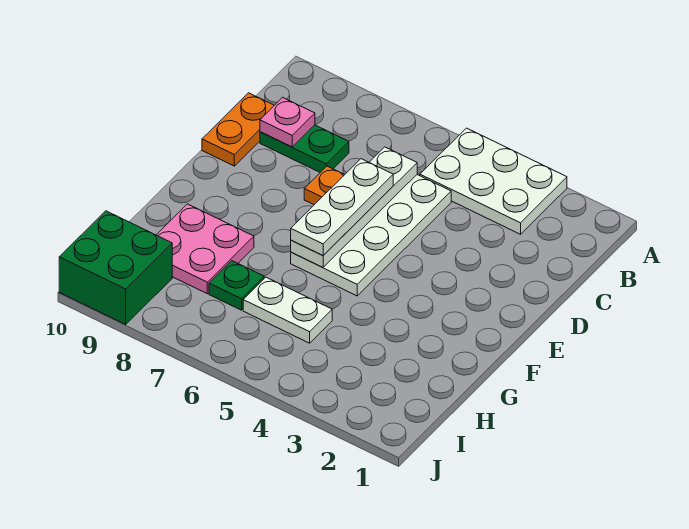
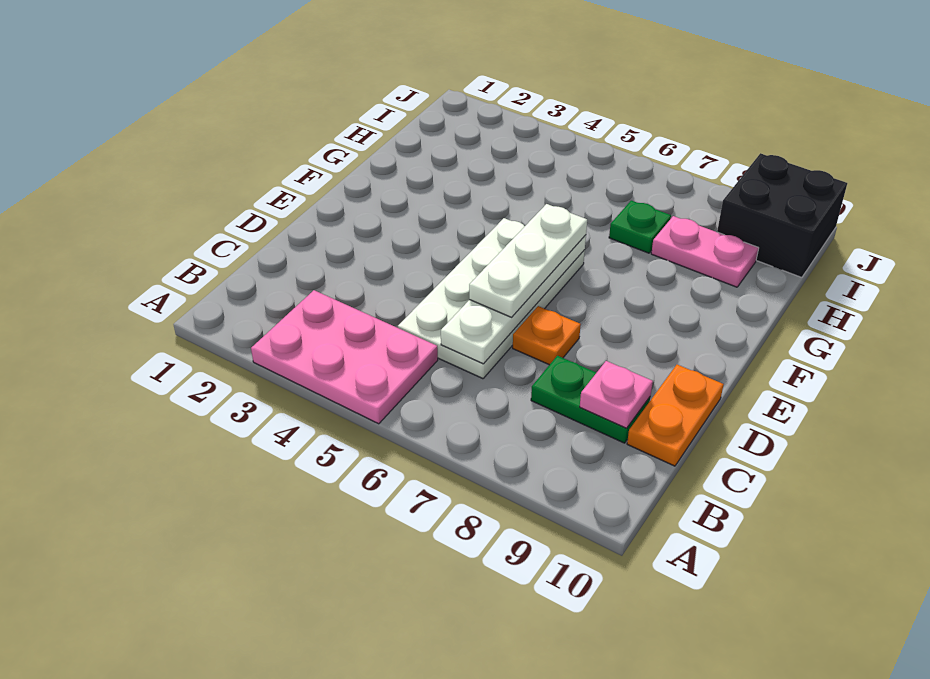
white 2x3 plate [420,128,567,234] -> pink 2x3 plate [251,290,438,424]
pink 2x2 plate [157,204,254,294] -> pink 1x2 plate [651,216,759,287]
white 1x2 plate [243,277,332,343] -> none
green 2x2 brick [59,211,172,324] -> black 2x2 brick [717,153,847,277]

